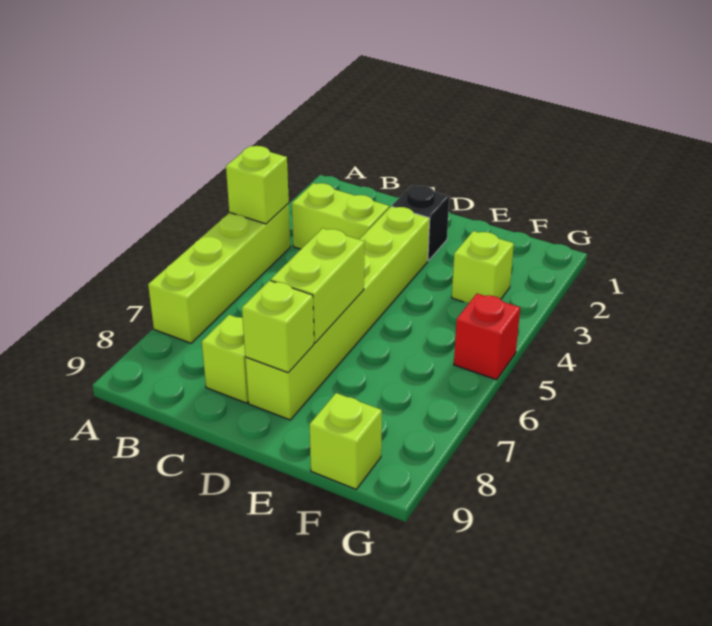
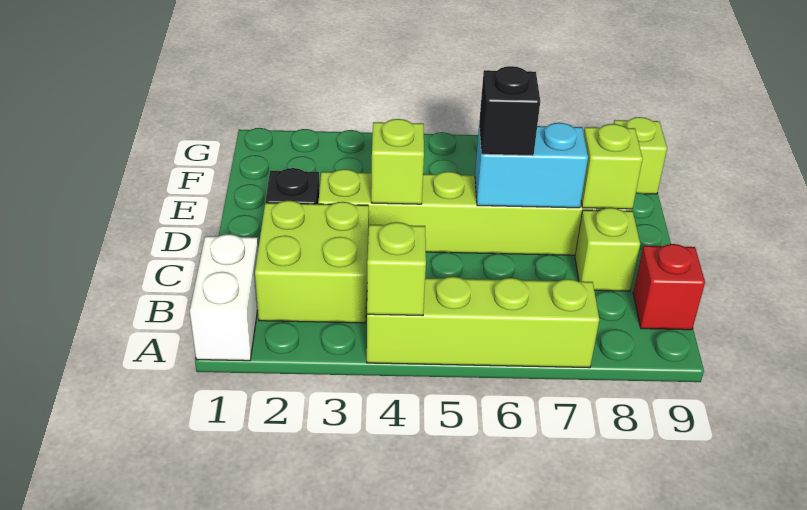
none -> white 1x2 brick [190,234,258,361]
lime 1x2 brick [292,183,389,249] -> lime 2x2 brick [255,201,369,323]
lime 1x2 brick [271,228,364,343] -> cyan 1x2 brick [475,123,588,208]
none -> black 1x1 brick [479,66,540,156]
lime 1x1 brick [452,231,514,303] -> lime 1x1 brick moved to [371,119,424,204]
red 1x1 brick [454,294,520,380] -> red 1x1 brick moved to [633,244,705,330]

